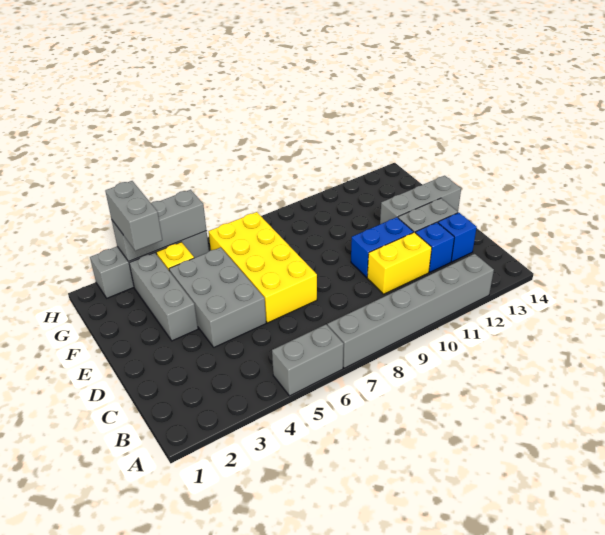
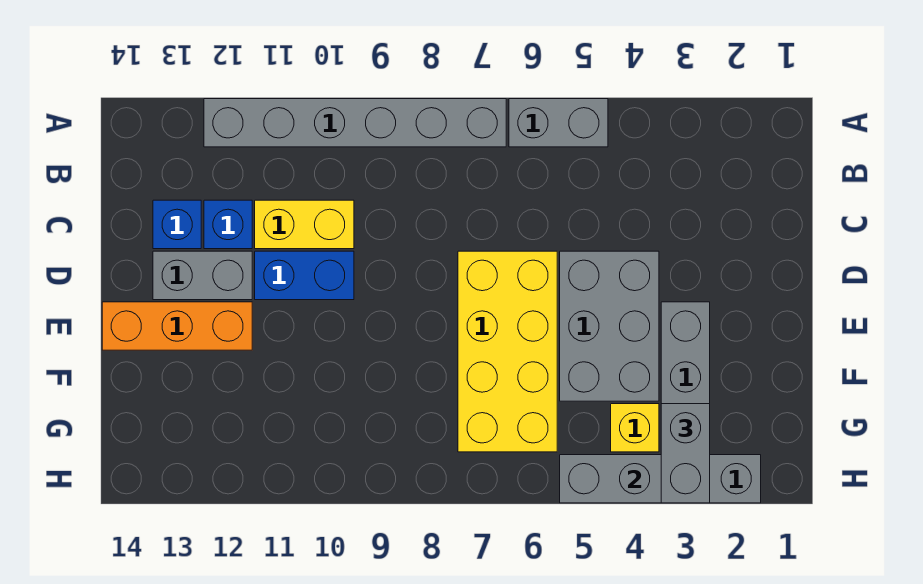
grey 1x3 brick [380,176,461,224] -> orange 1x3 brick [102,302,252,350]

